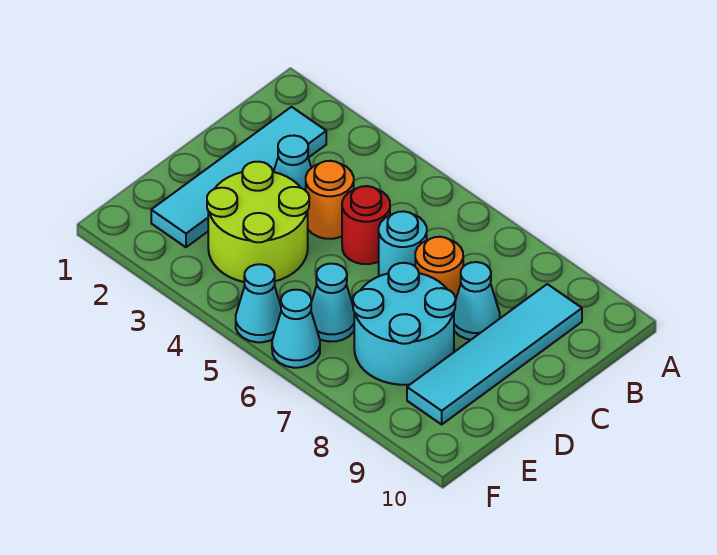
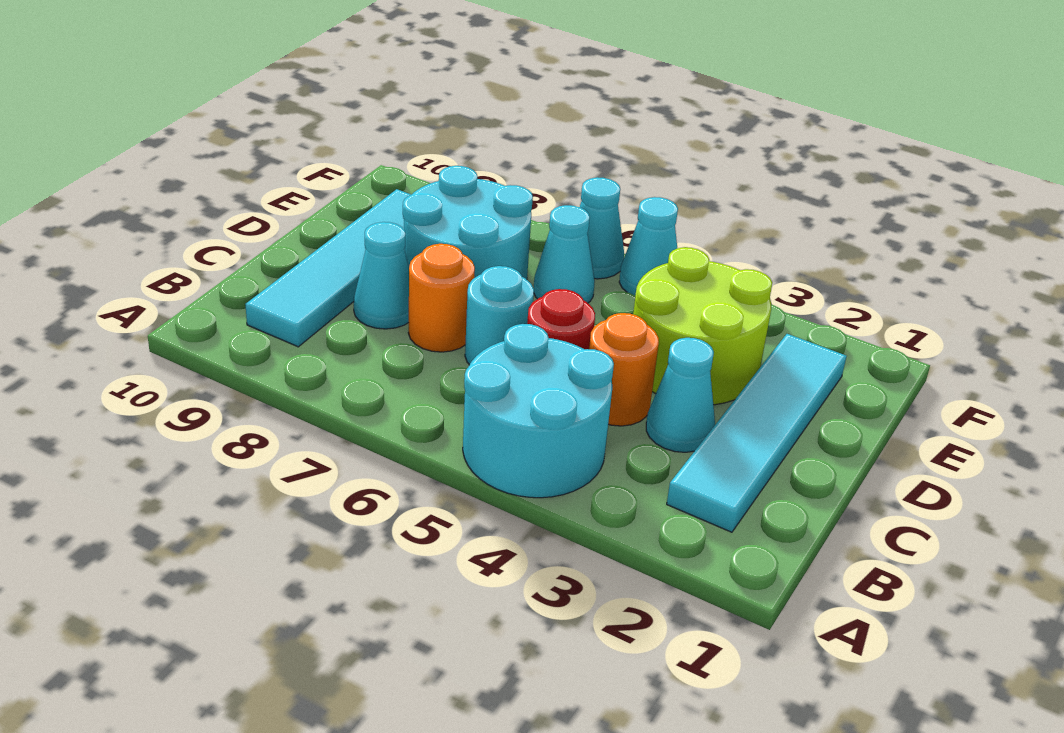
none -> cyan 2x2 round brick [463,324,614,498]

